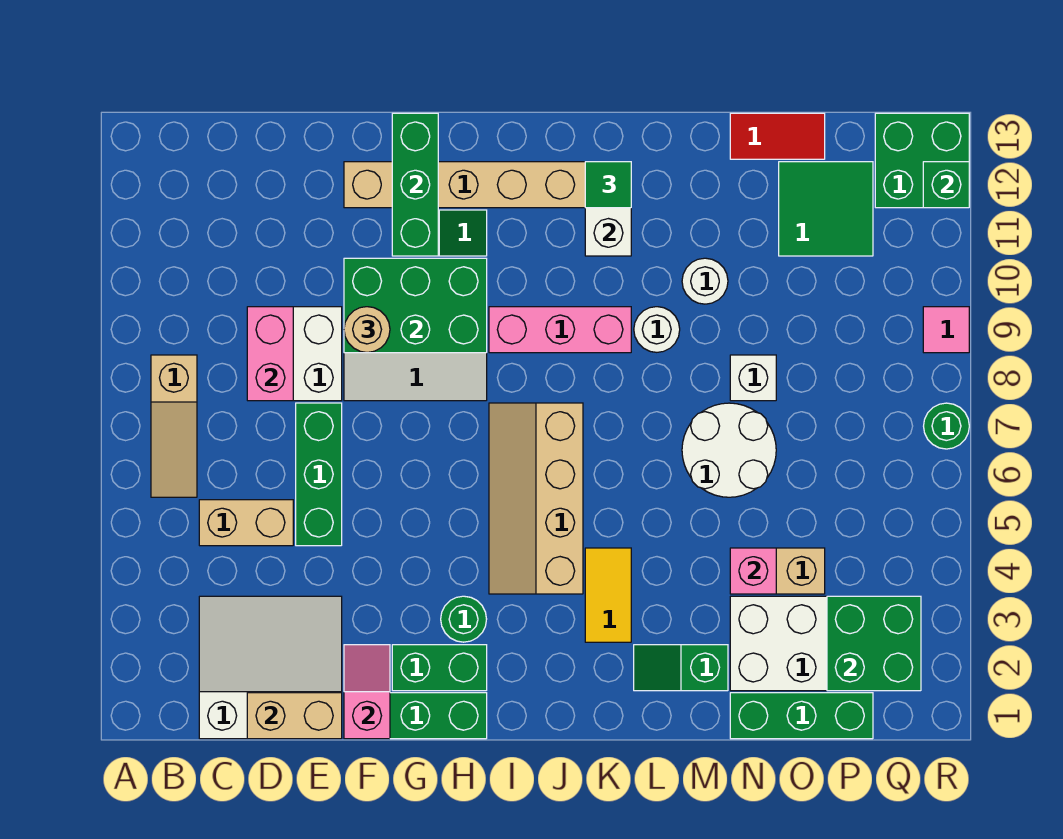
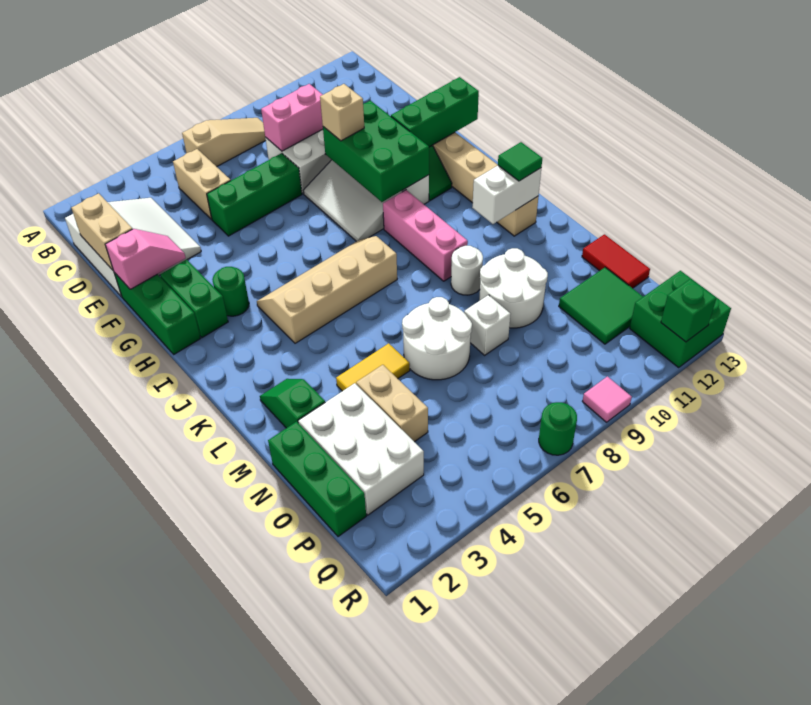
tan 1x3 slope [151,355,197,497] -> tan 1x3 slope turned to [182,118,266,167]
tan 1x1 round brick [344,307,390,352] -> tan 1x1 brick [320,84,364,141]
yellow 1x2 tile [585,548,631,642] -> yellow 1x2 tile moved to [336,343,410,391]
white 1x1 round brick [682,258,728,304] -> white 2x2 round brick [479,248,548,328]
pink 1x1 brick [730,548,776,594] -> none
green 2x2 brick [827,596,921,691] -> none

